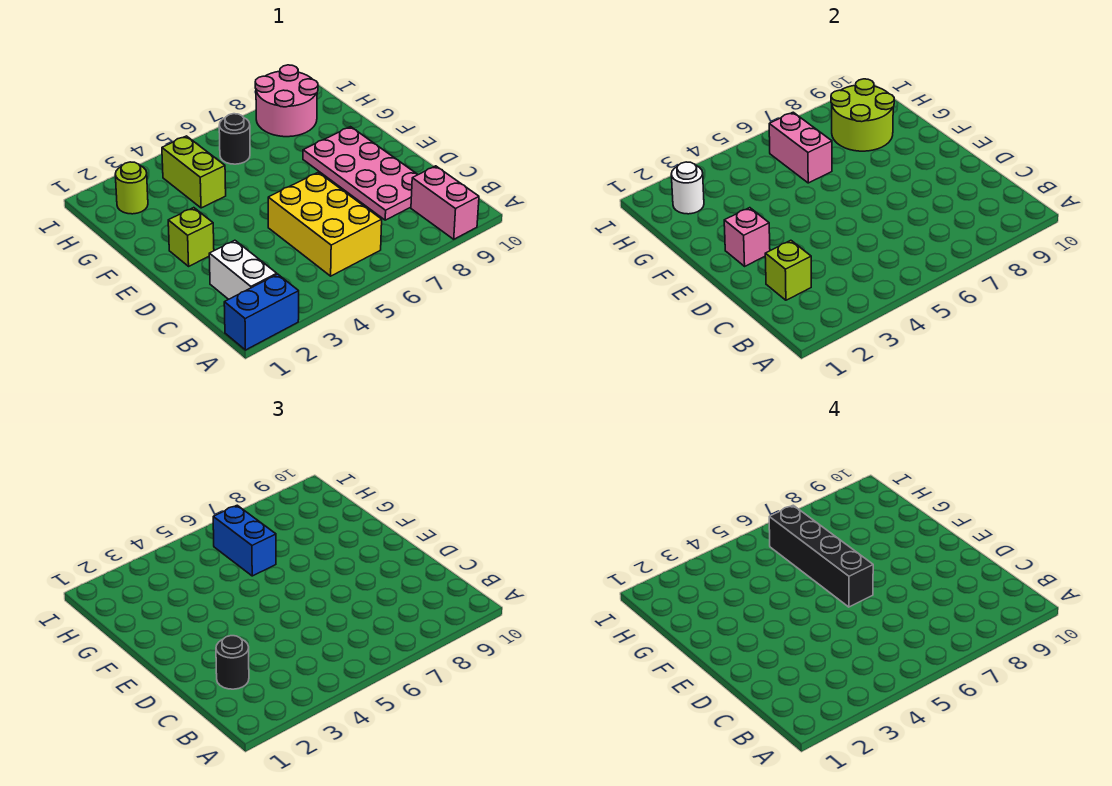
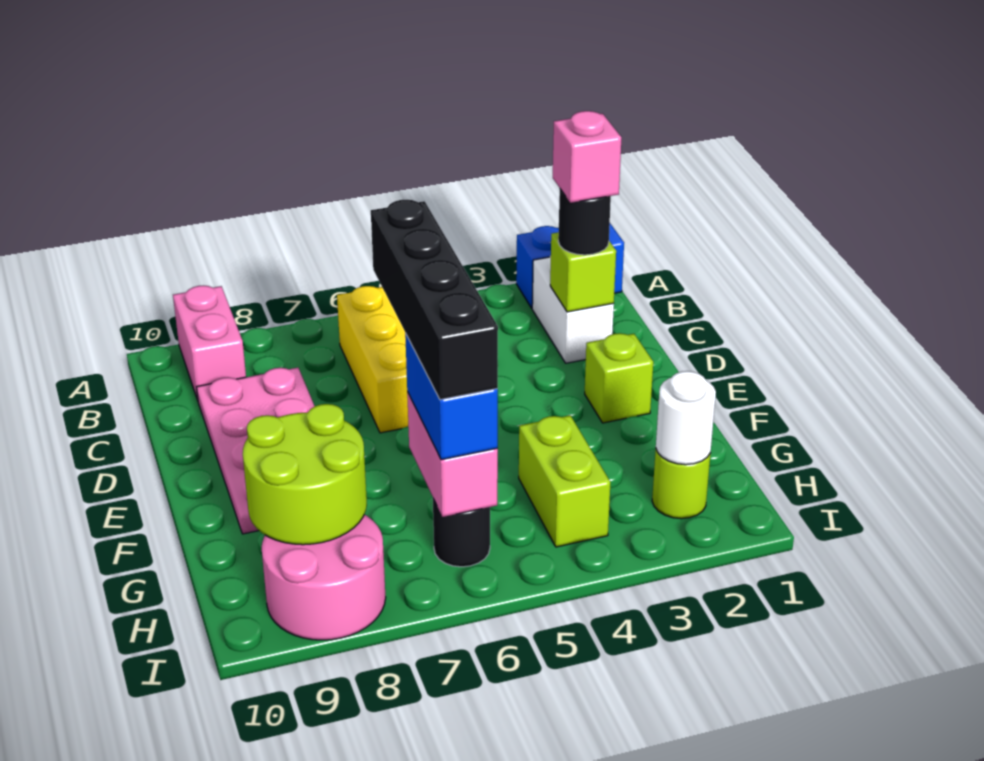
pink 1x1 brick [724,208,770,266] -> pink 1x1 brick moved to [553,111,622,203]

